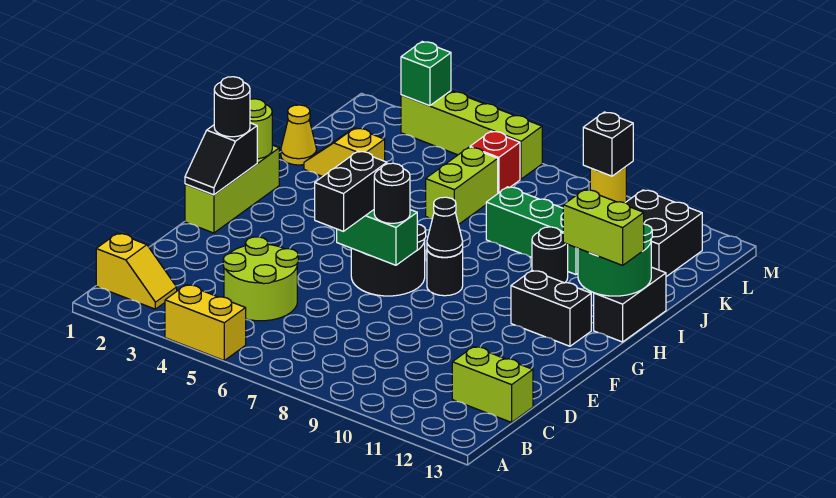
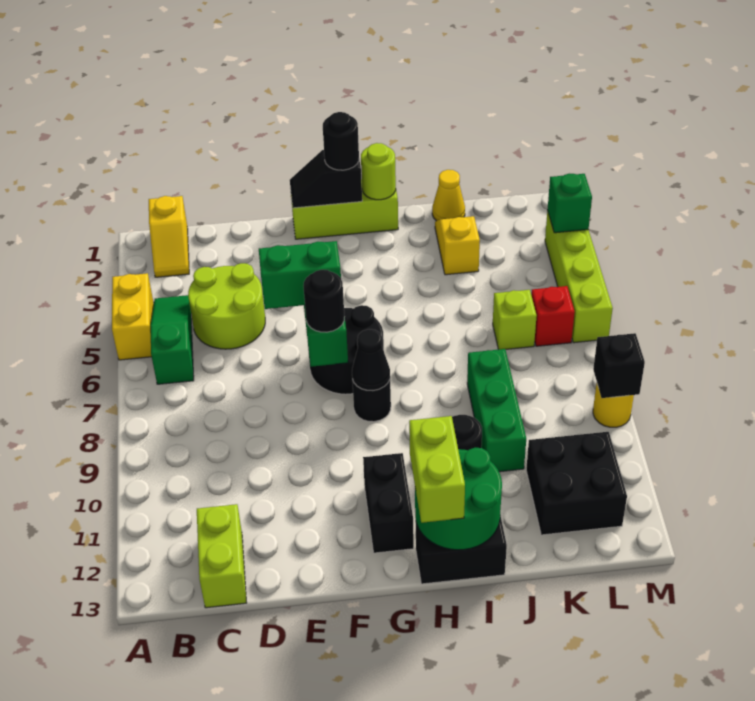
none -> green 1x3 slope [151,295,194,384]
black 1x2 brick [315,151,387,231] -> green 1x2 brick [259,241,341,309]
lime 1x2 brick [426,147,498,224] -> lime 1x1 brick [493,290,537,349]

